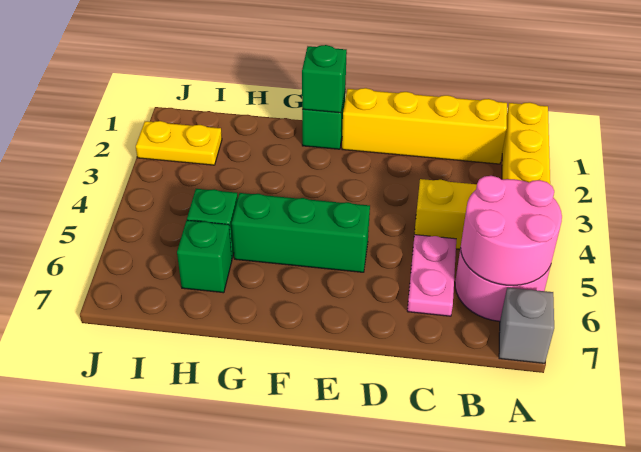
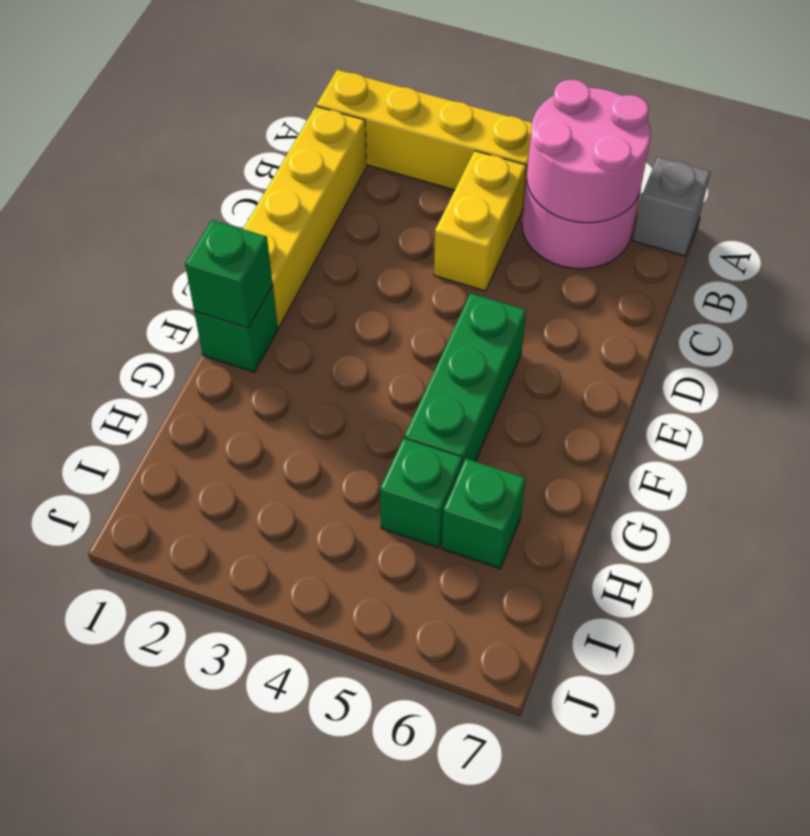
pink 1x2 plate [407,235,456,316] -> none
yellow 1x2 plate [136,121,222,165] -> none

